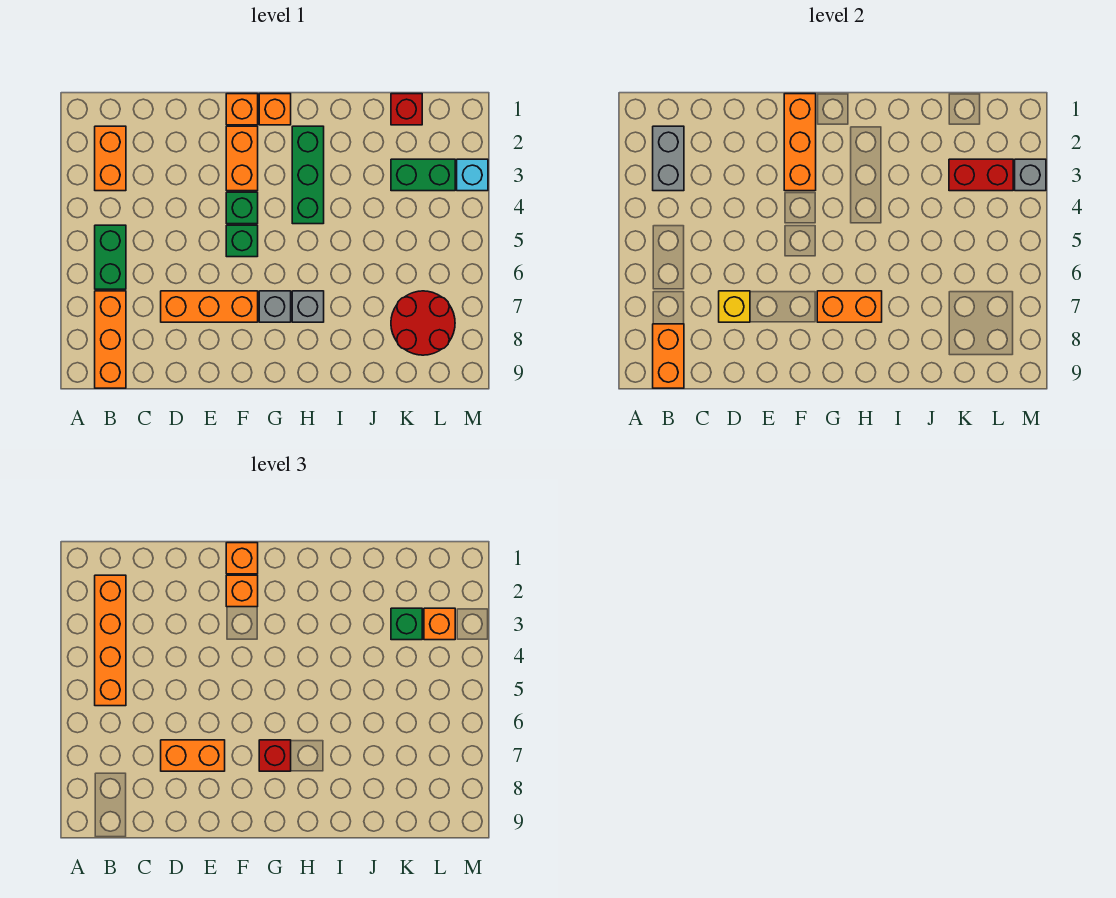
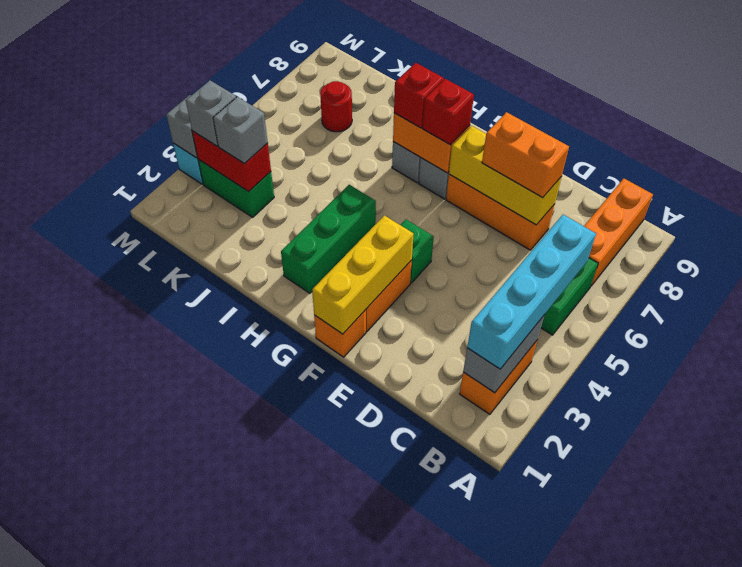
orange 1x4 brick [95,575,126,706] -> cyan 1x4 brick [467,215,596,369]
orange 1x2 brick [653,324,684,388] -> none
yellow 1x1 brick [719,291,750,322] -> yellow 1x3 brick [449,126,561,225]
orange 1x3 brick [784,94,816,191] -> yellow 1x3 brick [312,215,414,334]
orange 1x1 brick [226,543,258,574] -> none
orange 1x1 brick [226,575,258,607] -> none
green 1x1 brick [226,225,258,257] -> none
orange 1x1 brick [259,94,291,125] -> none
red 1x1 brick [391,94,422,125] -> red 1x1 brick moved to [394,63,444,128]
green 1x1 brick [391,608,422,640] -> grey 1x1 brick [213,97,268,164]
red 2x2 round brick [391,291,455,355] -> red 1x1 round brick [320,81,352,132]
orange 1x1 brick [424,608,455,640] -> grey 1x1 brick [186,80,236,146]

